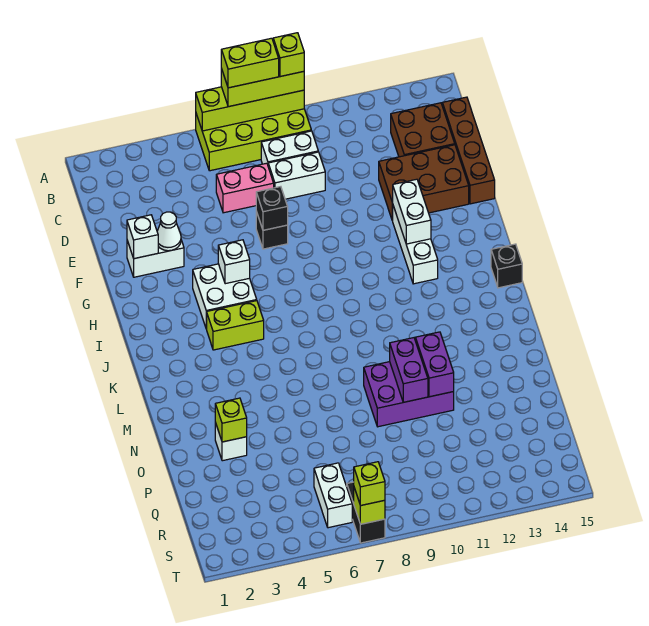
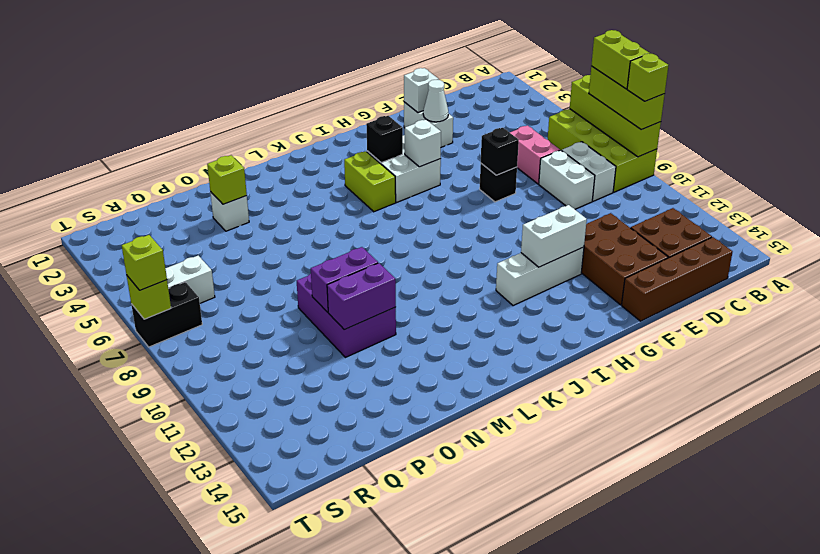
black 1x1 brick [491,244,522,288] -> black 1x1 brick moved to [366,116,403,163]

